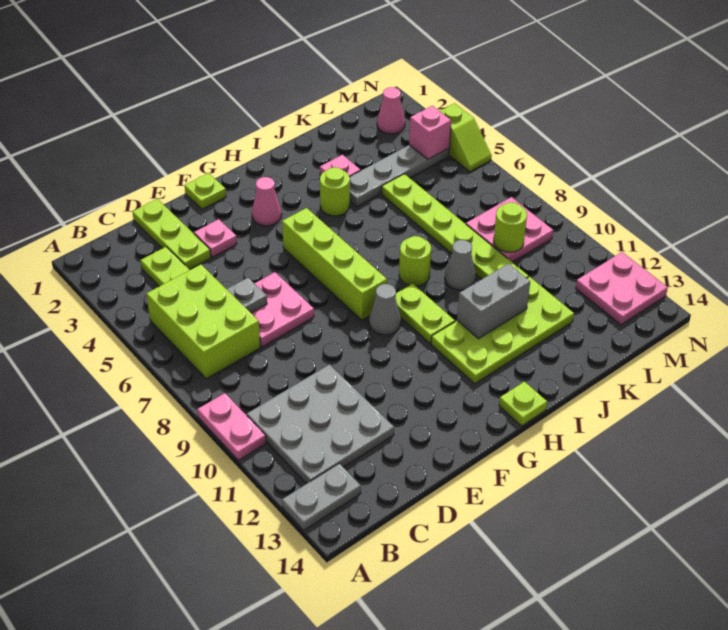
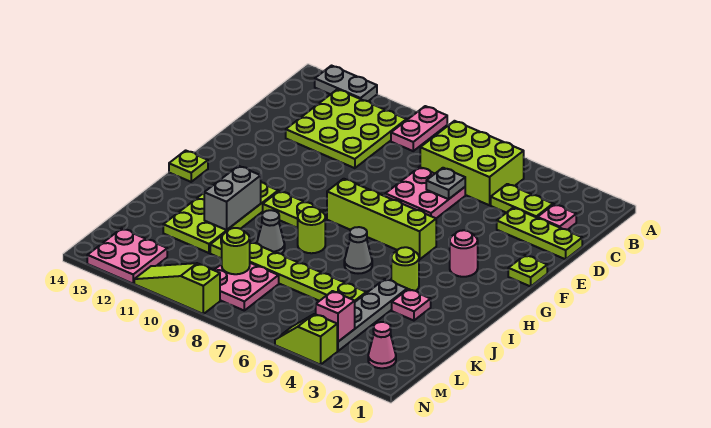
pink 1x2 plate [197,393,266,460] -> pink 1x2 plate turned to [391,106,447,151]
grey 1x2 plate [282,464,361,530] -> grey 1x2 plate turned to [315,66,377,101]
grey 3x3 plate [247,365,394,484] -> lime 3x3 plate [286,89,407,168]
pink 1x1 plate [194,219,237,257] -> pink 1x1 plate moved to [537,204,576,230]
pink 1x1 cone [252,177,282,226] -> pink 1x1 round brick [450,230,478,277]
grey 1x1 cone [369,284,401,335] -> grey 1x1 cone moved to [344,227,372,274]
none -> lime 1x3 slope [134,263,220,314]

